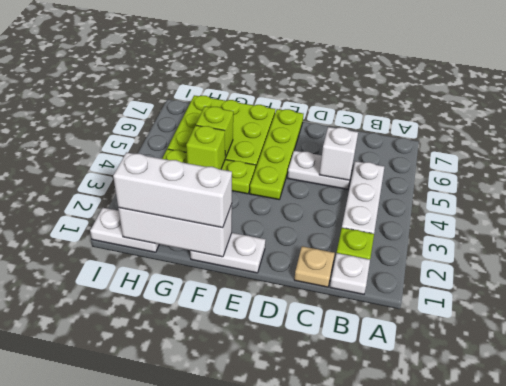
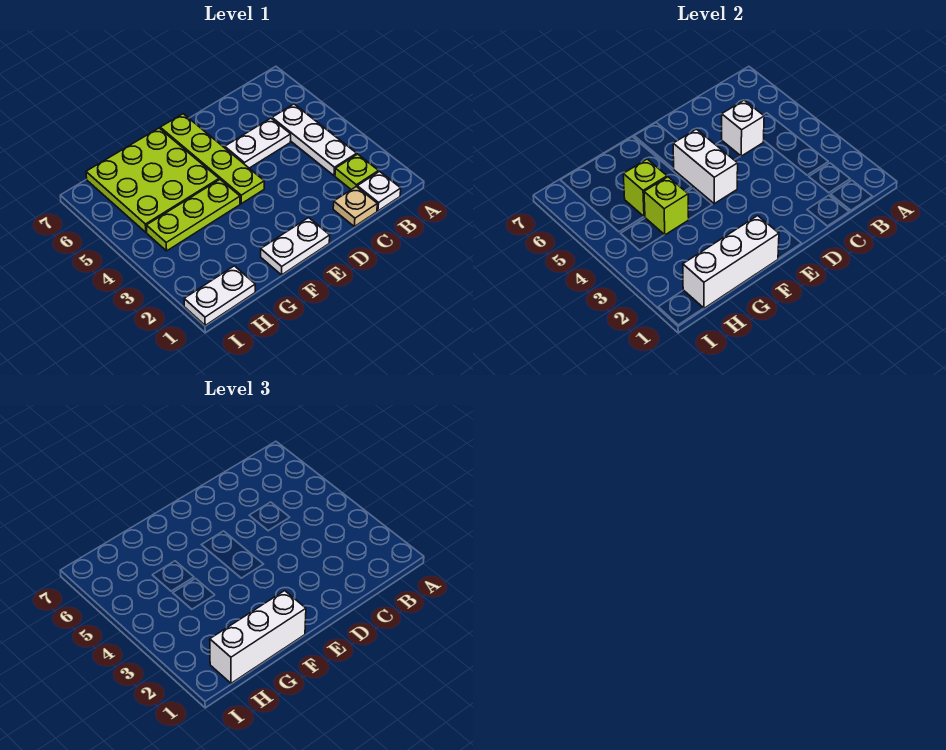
none -> white 1x2 brick [673,129,738,204]

